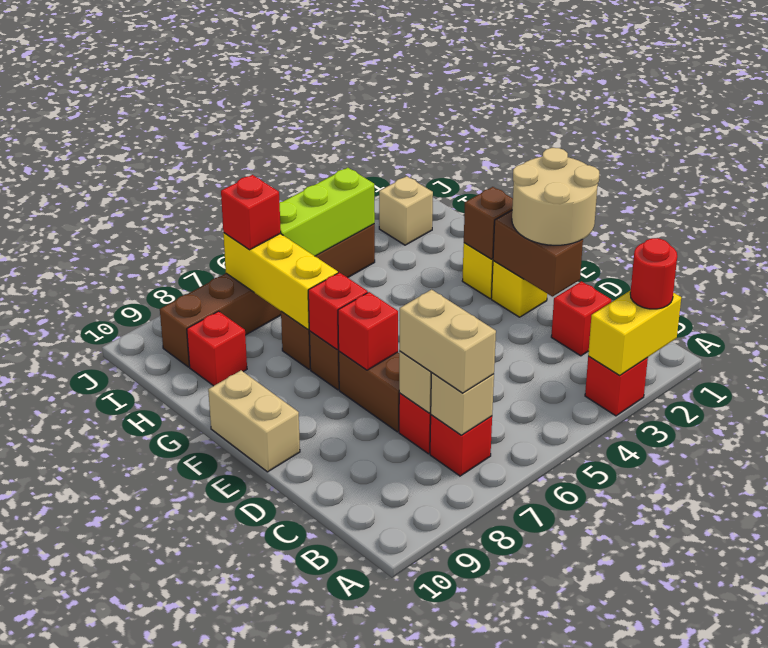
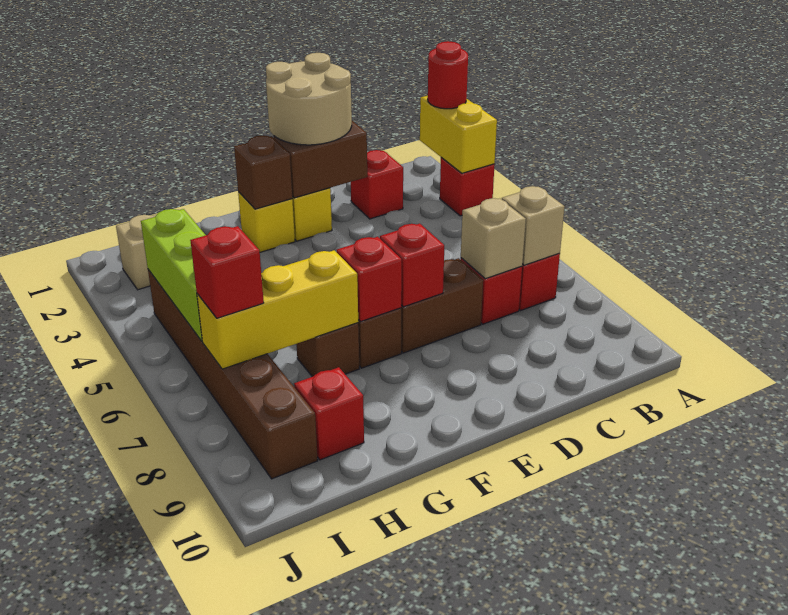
tan 1x2 brick [399,290,496,393] -> none
tan 1x2 brick [208,370,300,472] -> none

